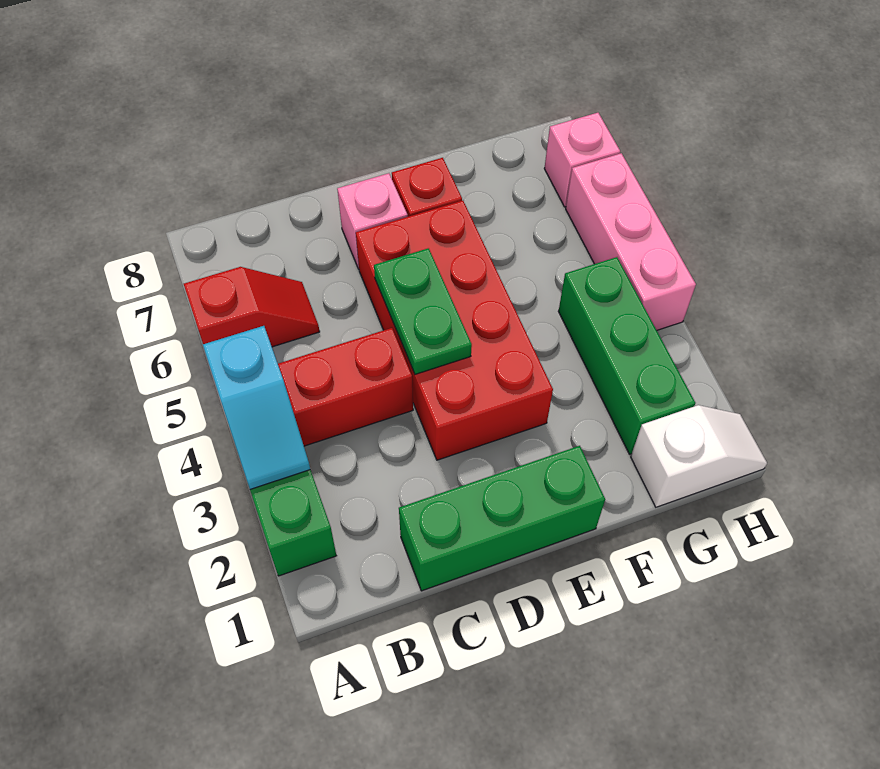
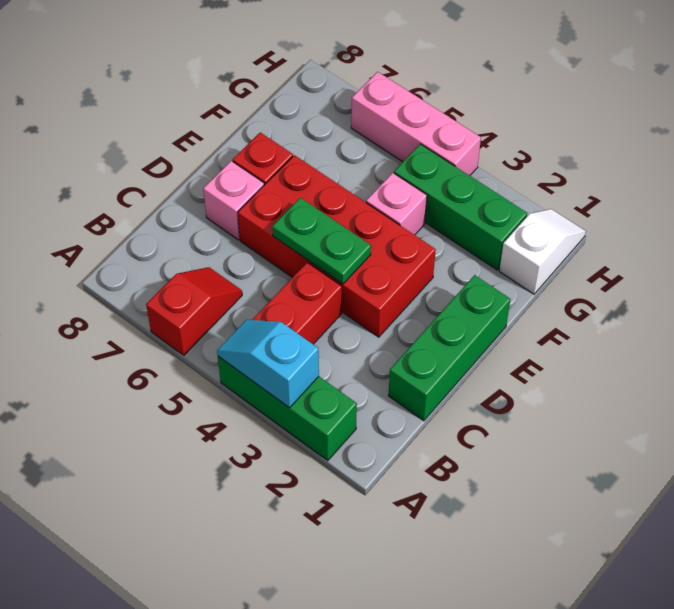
cyan 1x2 slope [203,326,310,489] -> cyan 1x2 slope turned to [217,320,319,408]
pink 1x1 brick [544,113,620,207] -> pink 1x1 brick moved to [366,173,427,235]

